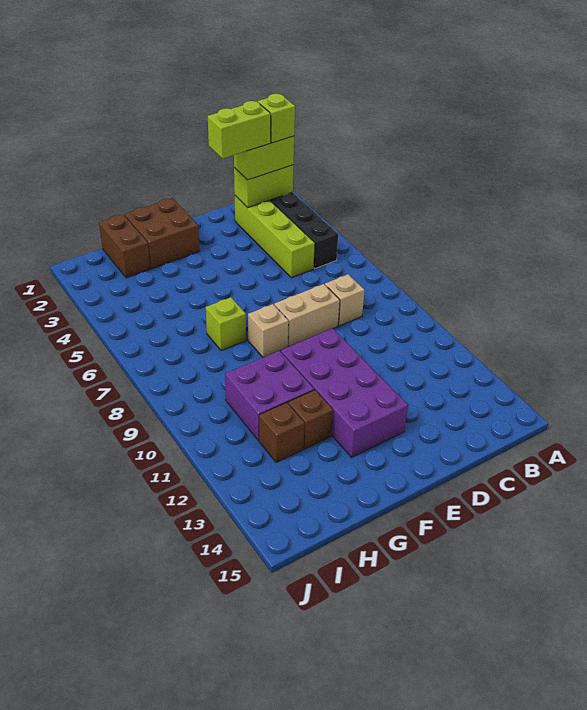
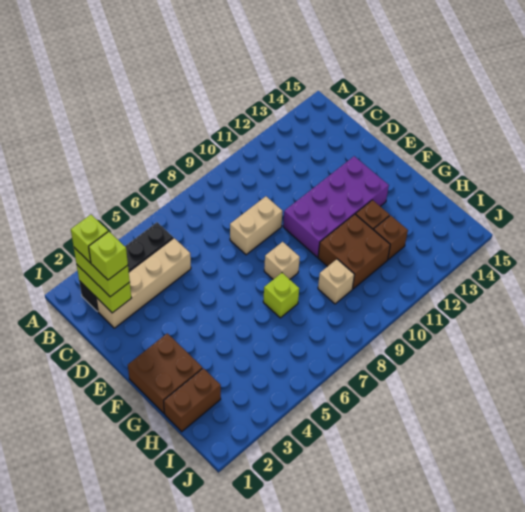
lime 1x4 brick [235,196,315,278] -> tan 1x4 brick [96,238,191,328]
lime 1x2 brick [208,101,271,159] -> lime 1x1 brick [89,232,128,280]
tan 1x1 brick [325,274,365,326] -> tan 1x1 brick moved to [318,259,354,304]
tan 1x2 brick [274,284,340,346] -> tan 1x2 brick turned to [230,196,282,255]
purple 2x2 brick [225,351,314,441] -> brown 2x2 brick [318,214,390,289]

